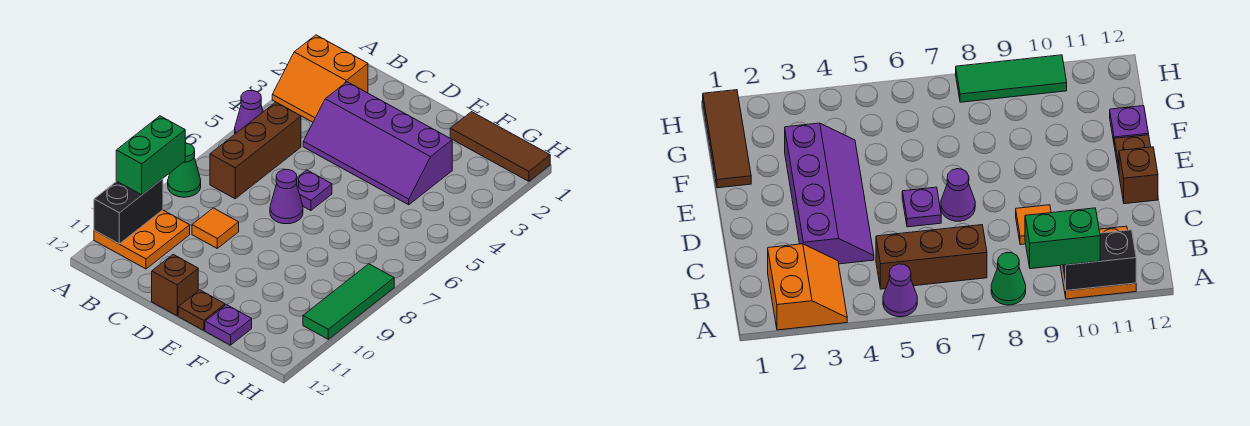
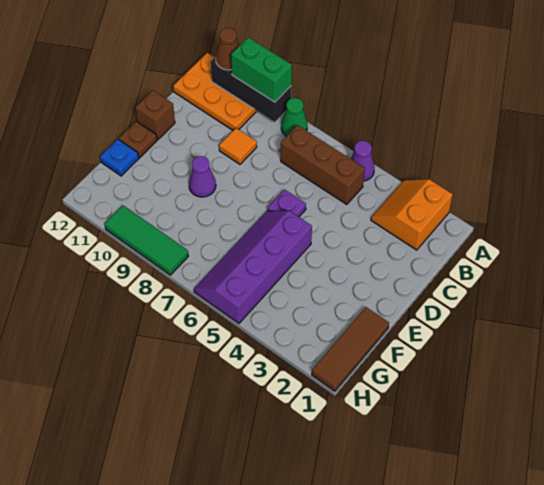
orange 2x2 plate [94,210,190,269] -> orange 2x3 plate [173,53,257,130]
black 1x2 brick [94,179,163,244] -> black 1x3 brick [210,57,291,122]
none -> brown 1x1 cone [216,28,239,70]
purple 2x4 slope [303,82,452,205] -> purple 2x4 slope moved to [194,211,312,323]
purple 1x1 cone [270,170,303,224] -> purple 1x1 cone moved to [189,156,216,197]
purple 1x1 plate [205,305,252,345] -> blue 1x1 plate [100,139,139,176]

